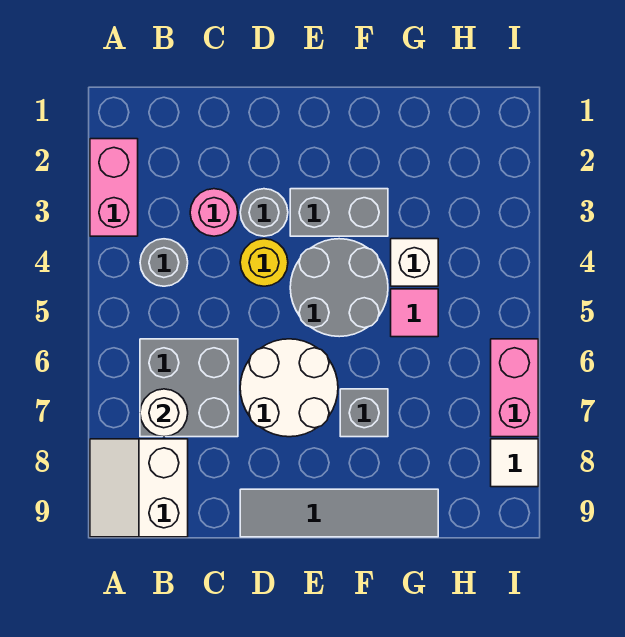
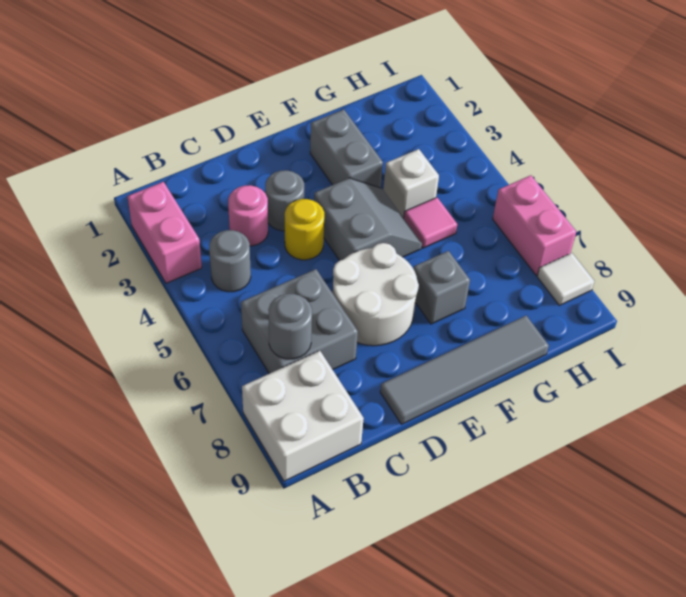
white 2x2 slope [90,439,188,537] -> white 2x2 brick [242,351,364,481]
white 1x1 round brick [140,389,188,437] -> grey 1x1 round brick [268,294,312,359]
grey 1x2 brick [290,189,388,236] -> grey 1x2 brick turned to [310,110,383,188]
grey 2x2 round brick [290,239,388,337] -> grey 2x2 slope [314,178,422,261]

